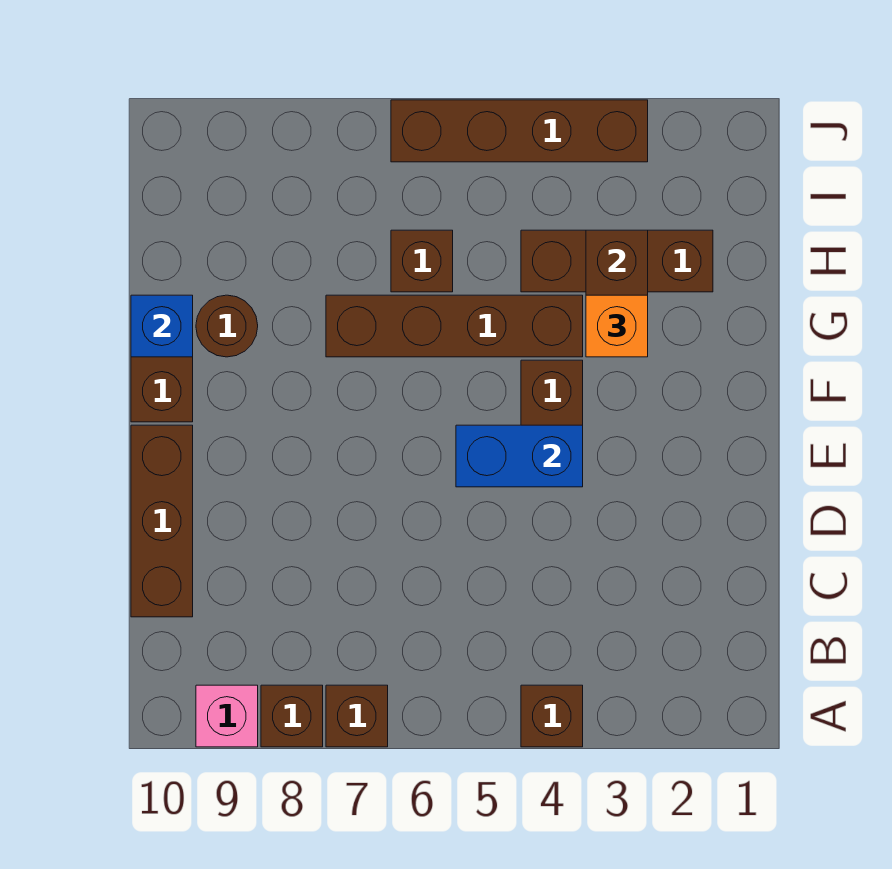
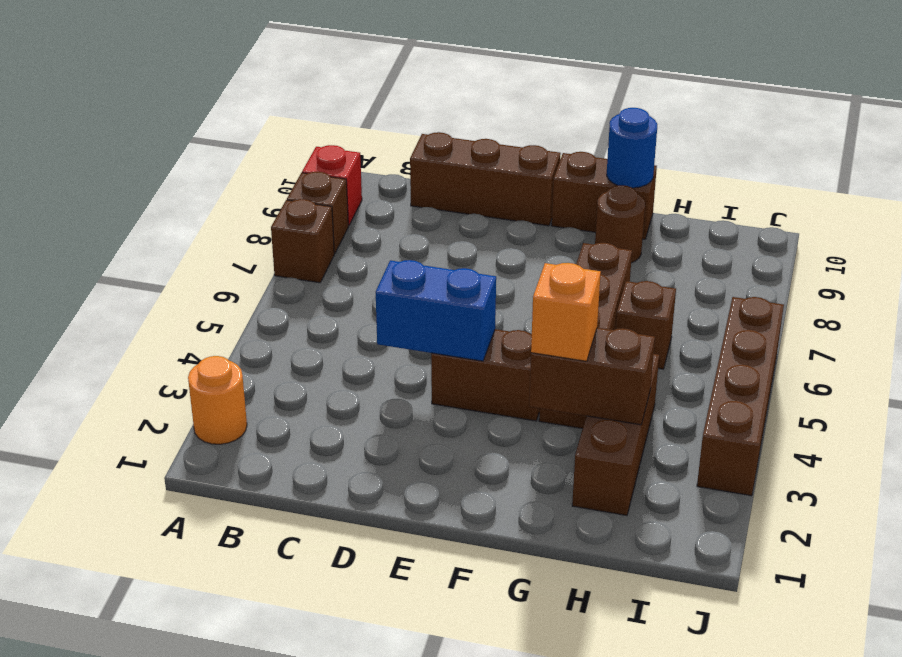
none -> orange 1x1 round brick [188,356,247,444]
brown 1x1 brick [521,685,583,747] -> none
pink 1x1 brick [196,685,258,747] -> red 1x1 brick [302,145,362,226]
blue 1x2 brick [456,425,583,487] -> blue 1x2 brick turned to [376,260,496,361]
blue 1x1 brick [131,295,193,357] -> blue 1x1 round brick [607,108,657,188]

